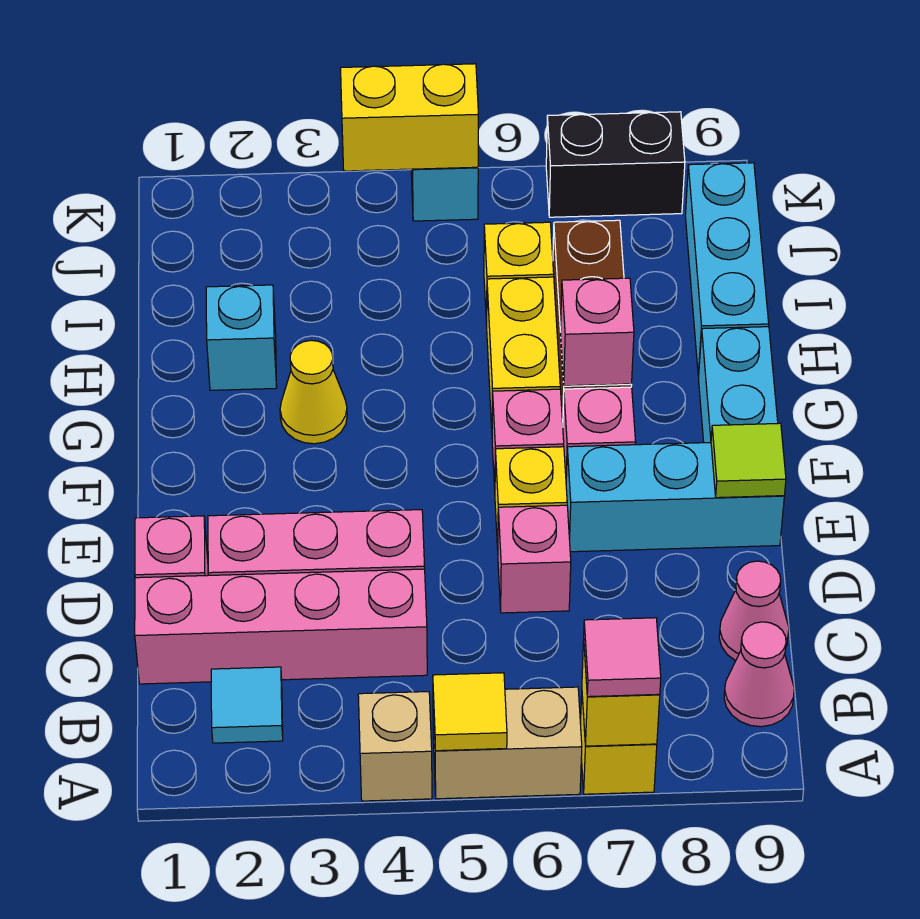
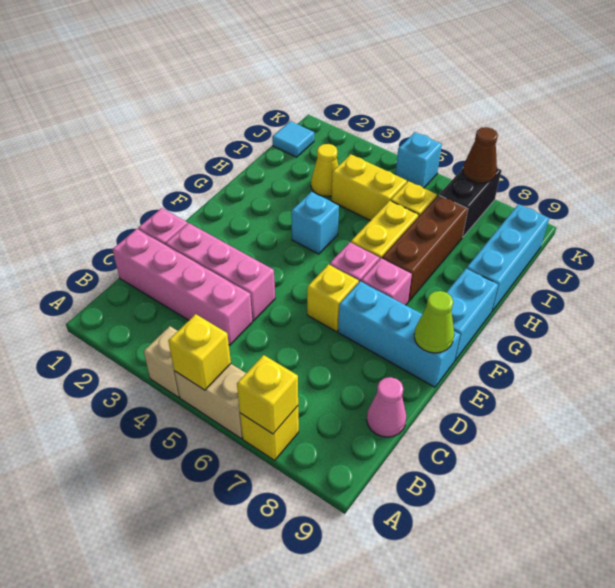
yellow 1x1 tile [433,673,507,751] -> yellow 1x1 brick [168,314,231,390]
pink 1x1 tile [584,618,661,697] -> none
cyan 1x1 tile [211,667,283,743] -> cyan 1x1 tile moved to [272,121,314,157]
pink 1x1 cone [724,622,794,727] -> none
pink 1x1 brick [498,505,571,613] -> none
lime 1x1 tile [711,423,786,498] -> lime 1x1 cone [414,291,454,353]
yellow 1x1 cone [280,340,347,444] -> yellow 1x1 cone moved to [311,144,339,196]
pink 1x1 brick [561,278,634,386] -> none
cyan 1x1 brick [206,285,277,390] -> cyan 1x1 brick moved to [291,192,339,254]
yellow 1x2 brick [341,64,478,171] -> yellow 1x2 brick moved to [332,154,407,221]
black 1x2 brick [546,112,685,217] -> black 1x2 brick turned to [439,168,501,237]
none -> brown 1x1 cone [463,127,498,183]

